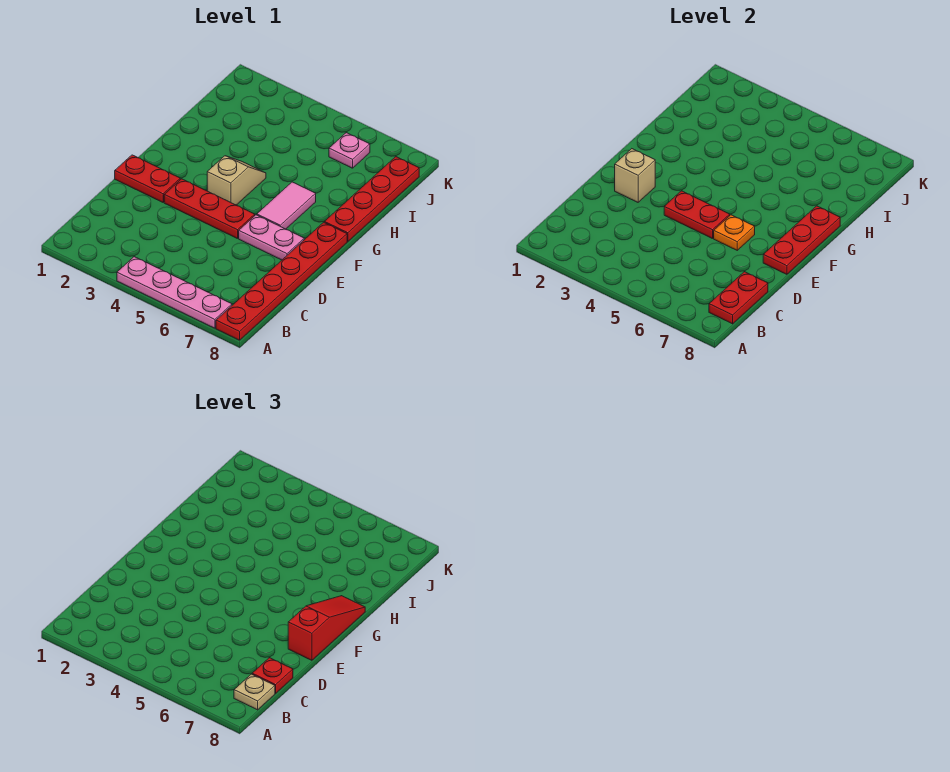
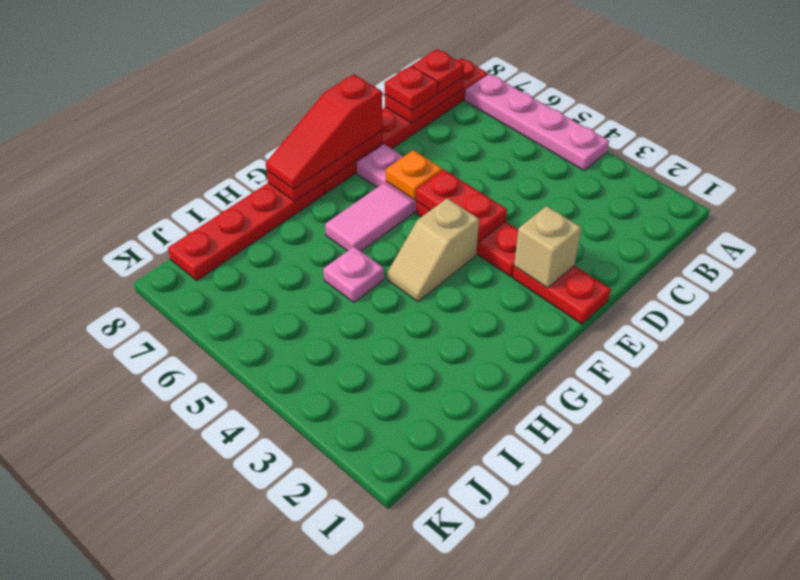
tan 1x1 plate [234,674,275,710] -> red 1x1 plate [412,49,464,93]
pink 1x1 plate [329,133,370,168] -> pink 1x1 plate moved to [323,247,384,302]

